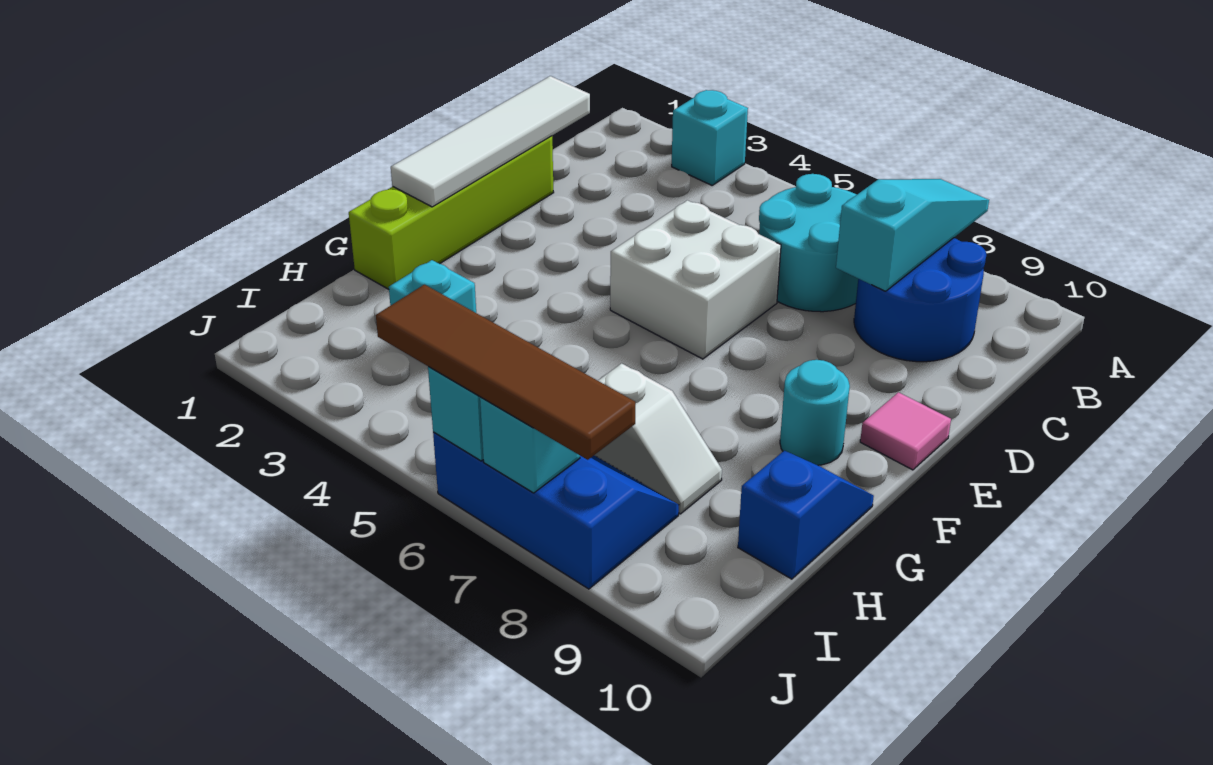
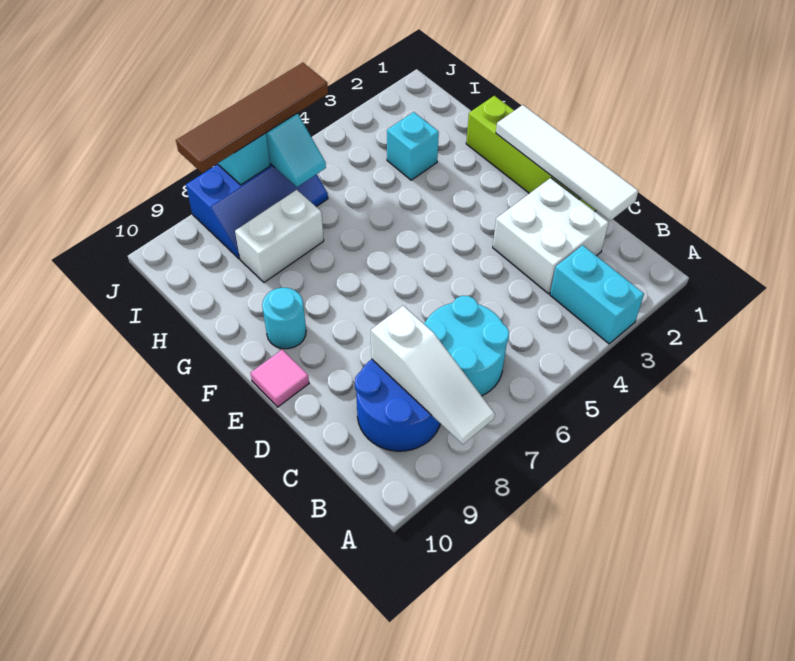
cyan 1x1 brick [672,90,748,185] -> cyan 1x2 brick [550,245,644,344]
cyan 1x3 slope [836,179,989,291] -> white 1x3 slope [371,306,495,444]
white 2x2 brick [610,200,781,359] -> white 2x2 brick moved to [493,178,609,294]
blue 1x2 slope [738,451,874,579] -> none
white 1x2 slope [595,363,722,514] -> white 1x2 brick [235,190,324,282]

